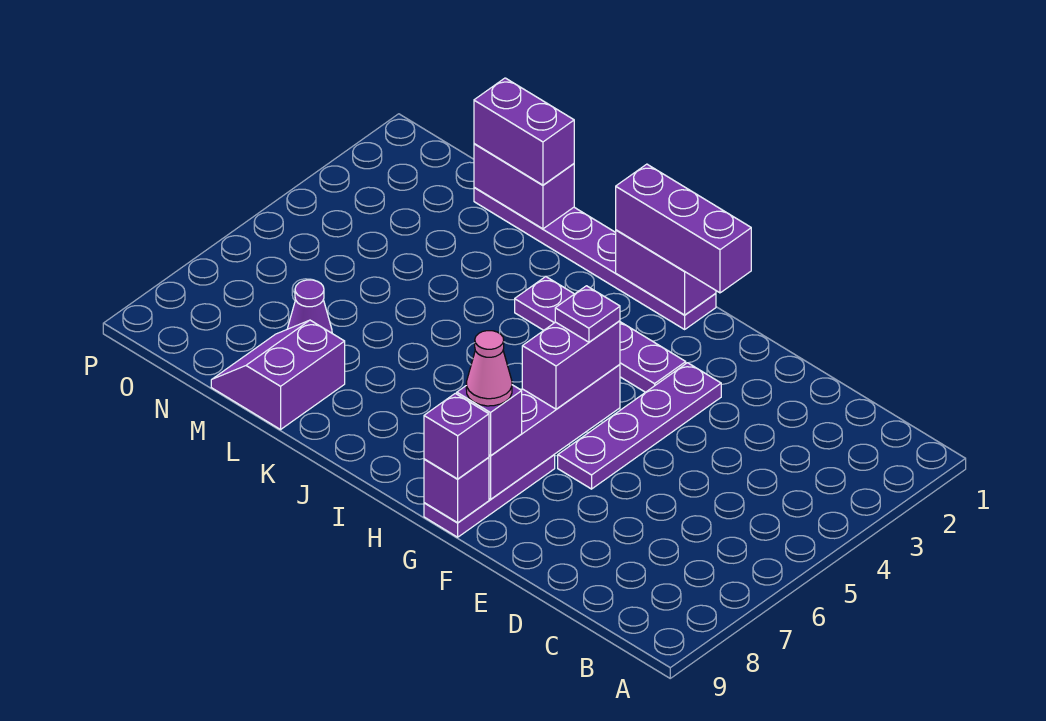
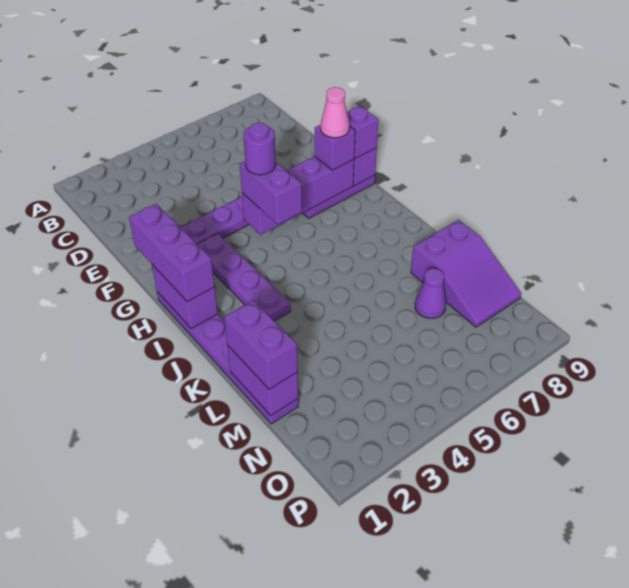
purple 1x2 brick [522,321,620,409] -> purple 1x2 brick turned to [240,161,302,224]
purple 1x1 plate [555,286,620,342] -> purple 1x1 round brick [243,123,276,175]
purple 2x2 slope [211,320,345,430] -> purple 2x3 slope [411,220,521,327]

